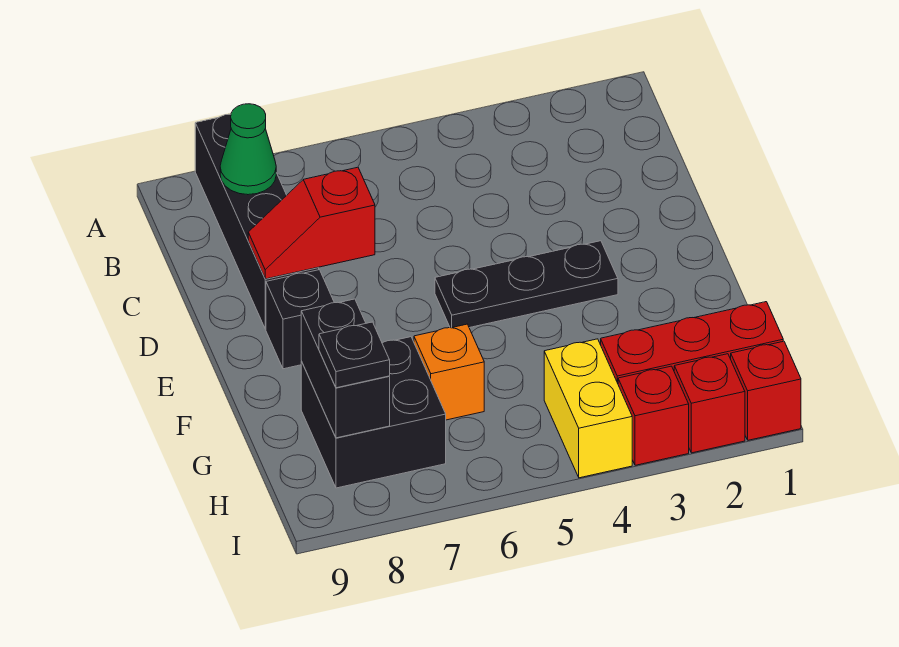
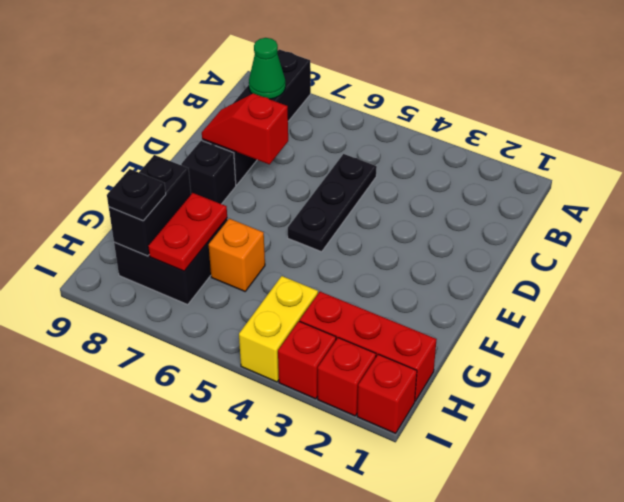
black 1x3 plate [435,241,618,328] -> black 1x3 plate turned to [288,154,377,252]
none -> red 1x2 plate [148,193,227,271]

